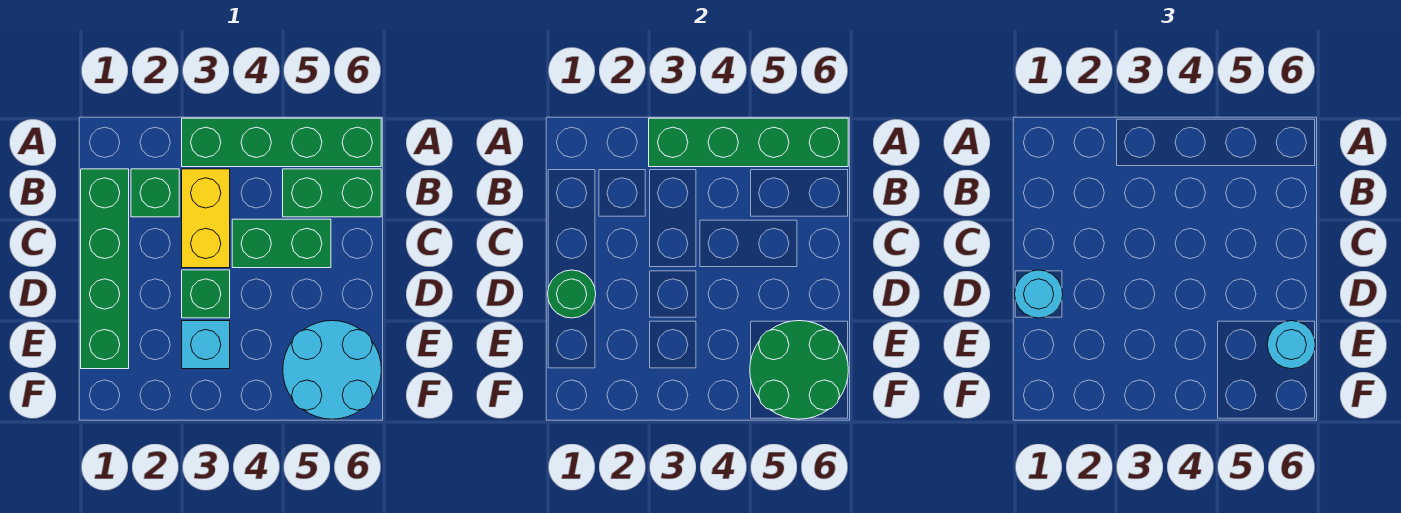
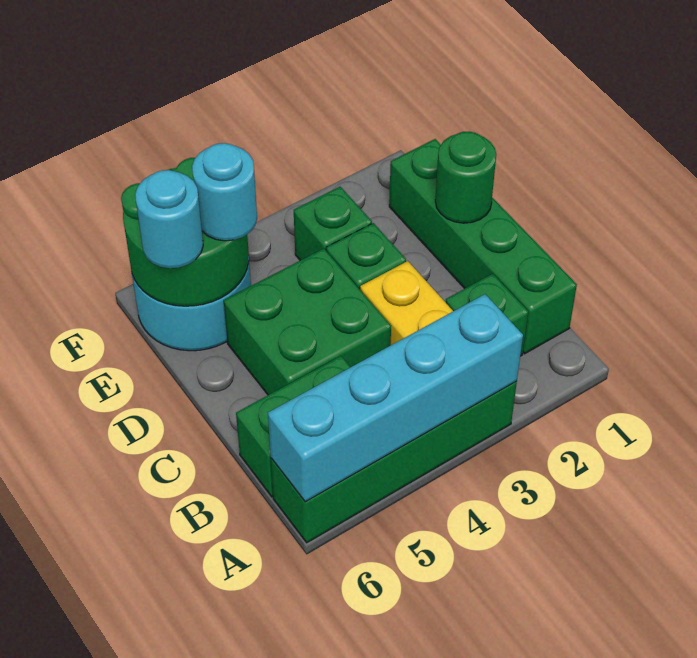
green 1x4 brick [649,118,848,167] -> cyan 1x4 brick [268,294,523,502]
green 1x2 brick [232,219,331,268] -> green 2x2 brick [224,249,391,395]
cyan 1x1 round brick [1015,270,1063,318] -> cyan 1x1 round brick moved to [192,143,257,241]
cyan 1x1 brick [182,321,230,369] -> green 1x1 brick [294,187,372,260]

